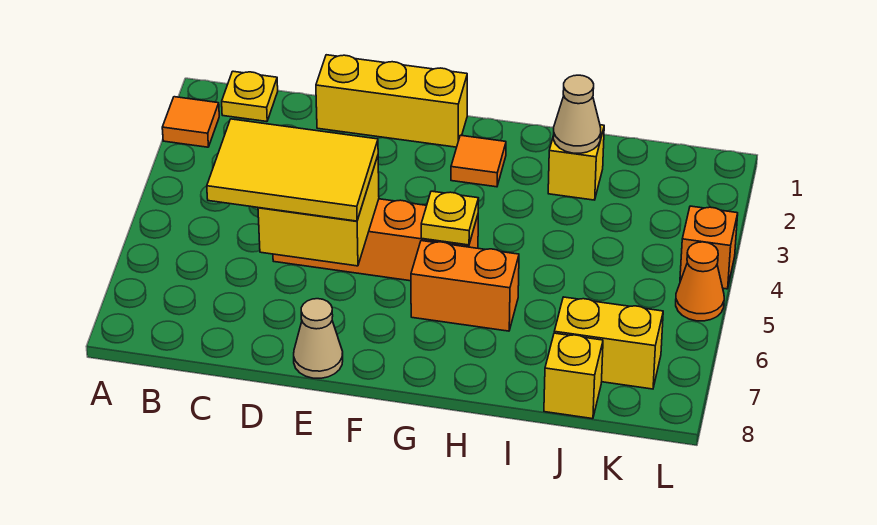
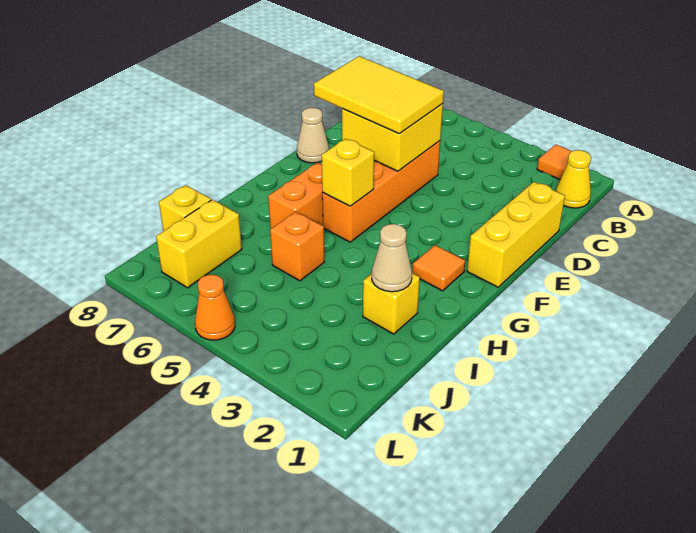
yellow 1x1 plate [222,71,278,122] -> yellow 1x1 cone [556,150,591,208]
yellow 2x3 tile [207,119,378,221] -> yellow 2x3 tile turned to [314,56,444,133]
yellow 1x1 plate [421,191,479,245] -> yellow 1x1 brick [322,139,374,206]
orange 1x1 brick [680,206,738,289] -> orange 1x1 brick moved to [270,212,325,281]

